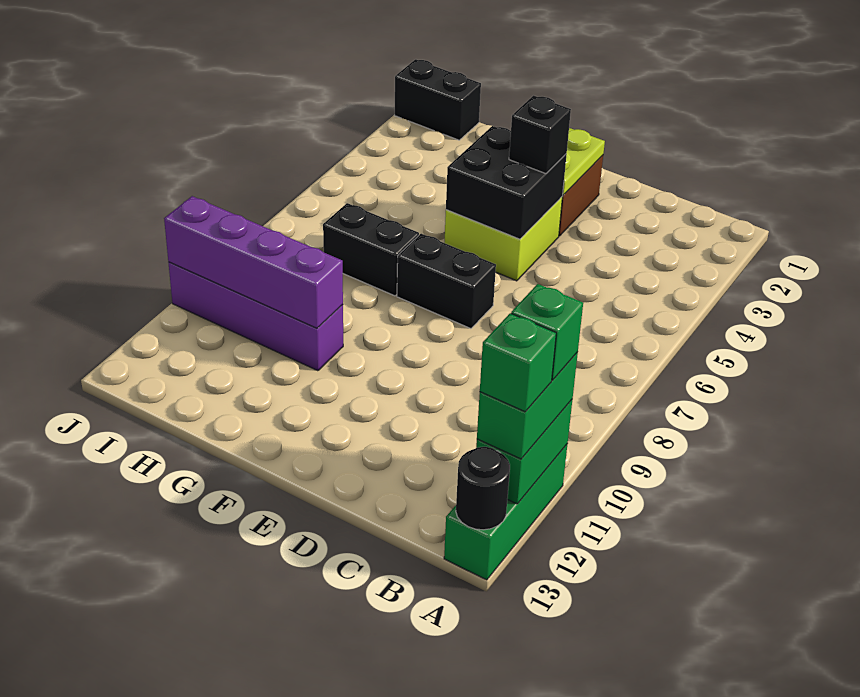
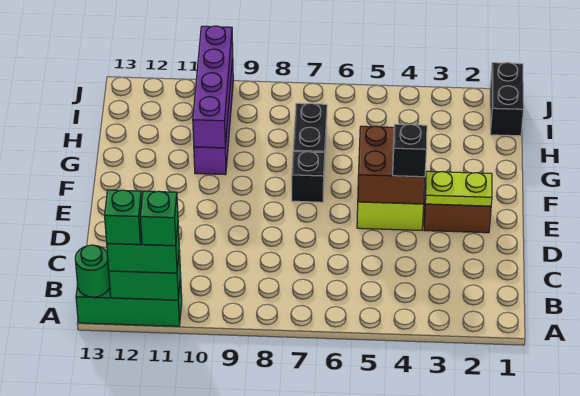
black 1x1 round brick [456,447,510,530] -> green 1x1 round brick [75,245,110,297]
black 2x2 brick [446,126,567,239] -> brown 2x2 brick [358,126,425,204]
black 1x2 brick [397,234,496,329] -> black 1x1 brick [292,151,325,202]

